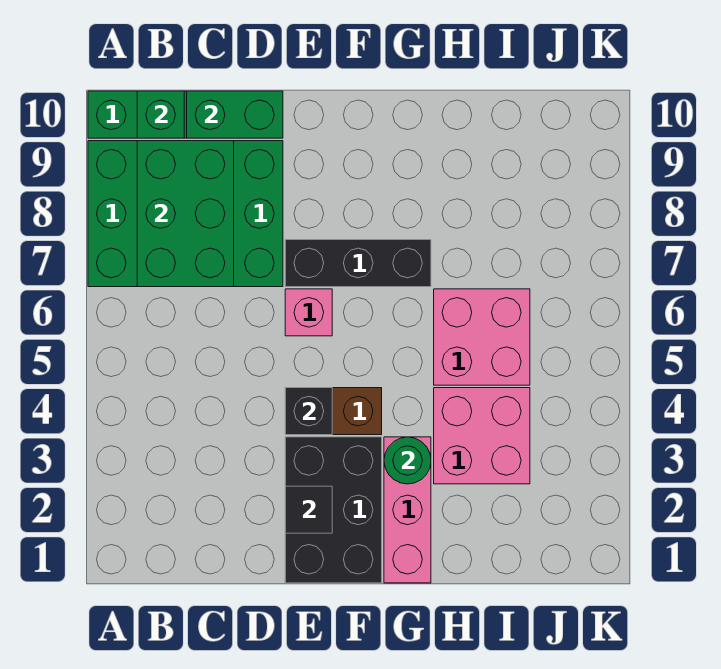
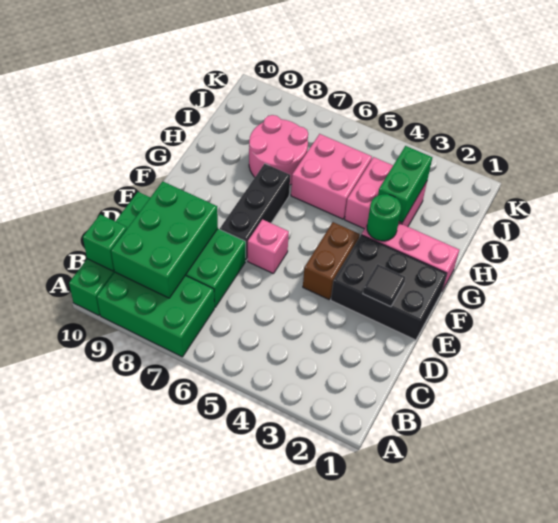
green 2x3 brick [137,141,234,287] -> green 2x3 brick turned to [111,181,218,298]
green 1x2 brick [187,91,283,138] -> green 1x2 brick moved to [378,146,432,223]
black 1x1 brick [285,388,332,435] -> none
none -> pink 2x2 round brick [249,115,308,185]

